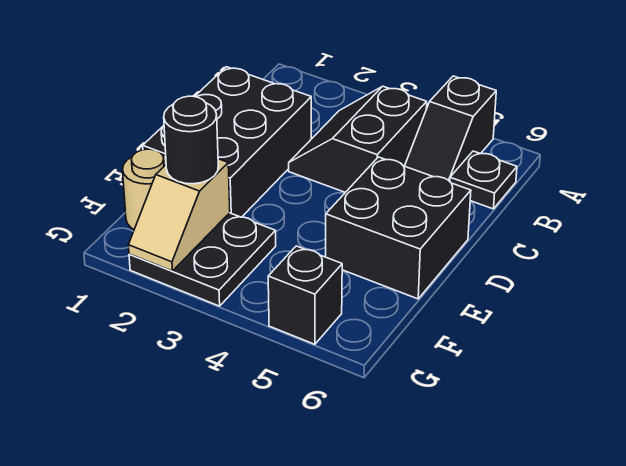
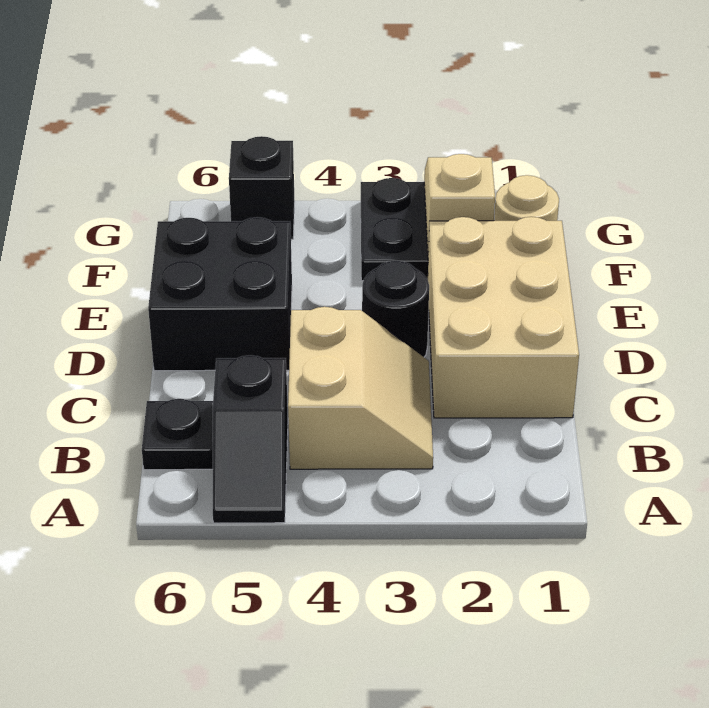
black 1x2 slope [405,76,496,181] -> black 1x2 slope turned to [213,355,288,523]
black 2x2 slope [289,86,427,192] -> tan 2x2 slope [288,307,433,469]
black 2x3 brick [143,67,311,217] -> tan 2x3 brick [428,217,579,418]
black 1x1 round brick [164,96,218,184] -> black 1x1 round brick moved to [362,261,429,357]

